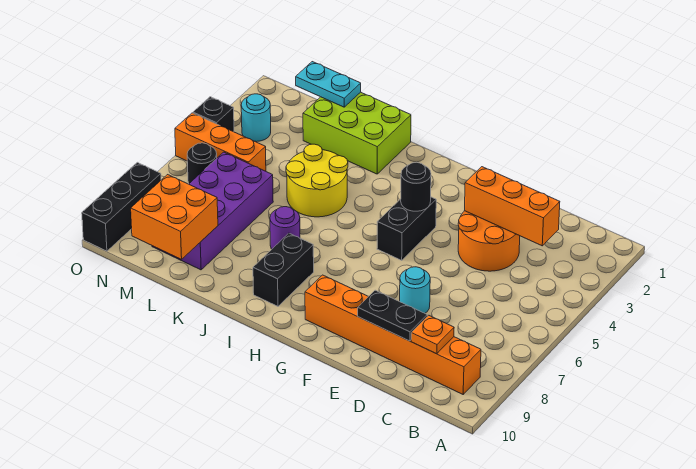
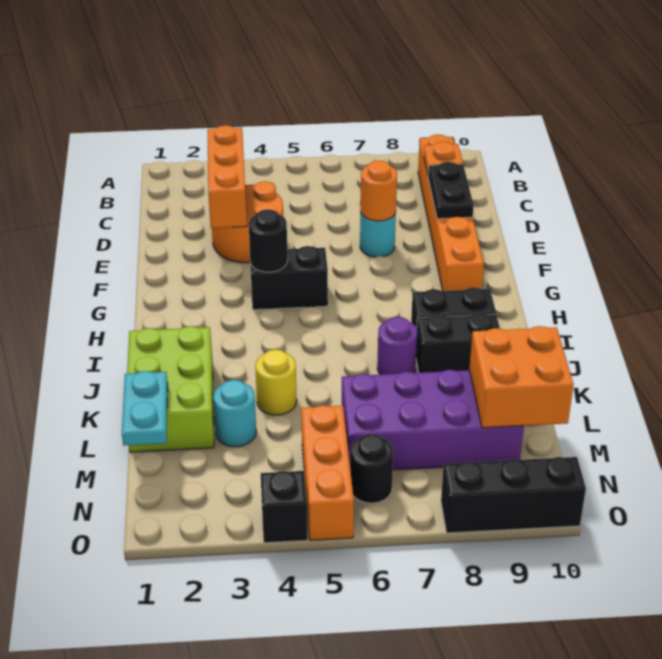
none -> orange 1x1 round brick [361,161,397,221]
yellow 2x2 round brick [286,144,348,217] -> yellow 1x1 round brick [255,350,297,415]
none -> black 1x2 brick [416,313,500,373]
cyan 1x1 round brick [241,94,271,142] -> cyan 1x1 round brick moved to [213,380,256,447]

